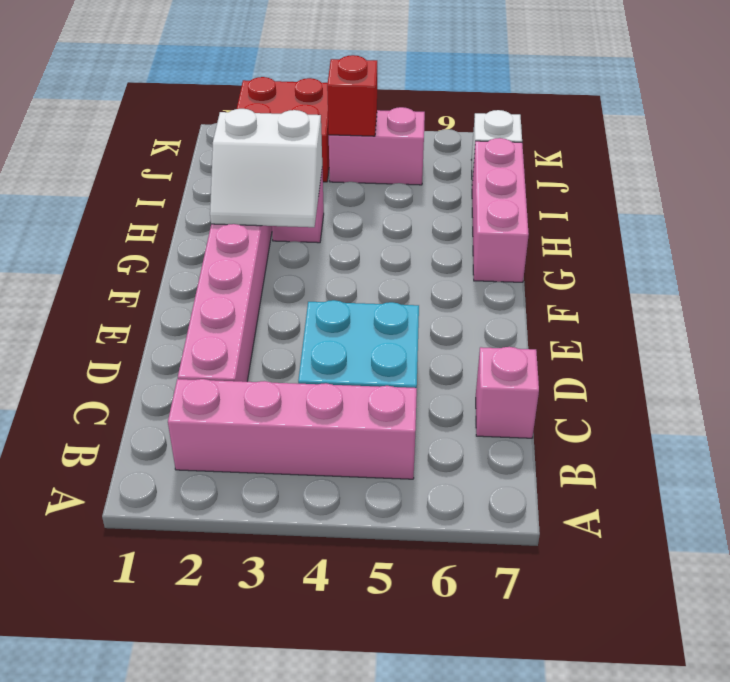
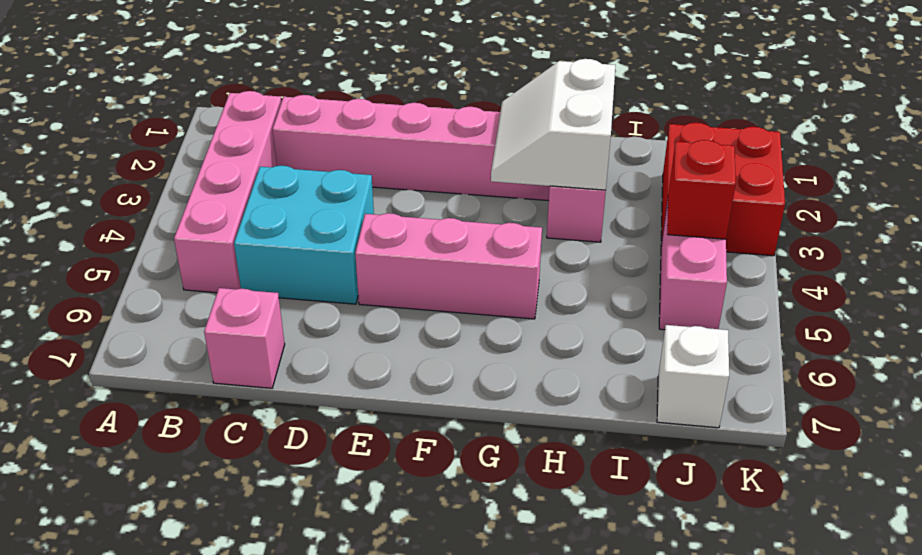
pink 1x3 brick [472,138,529,282] -> pink 1x3 brick moved to [355,213,542,319]

